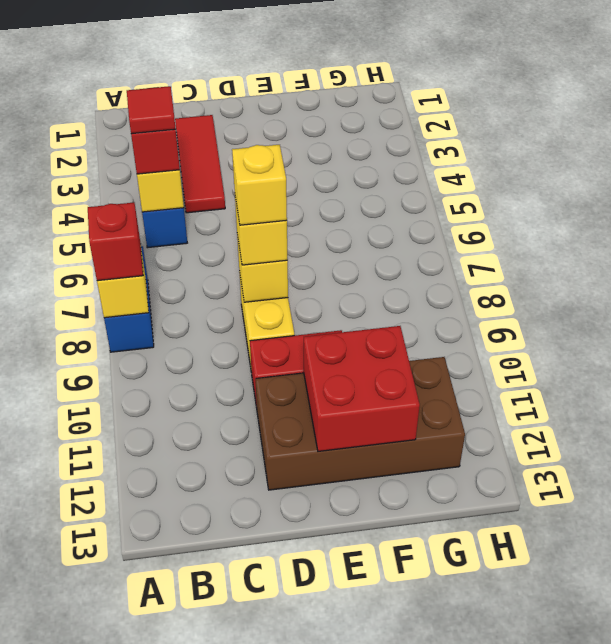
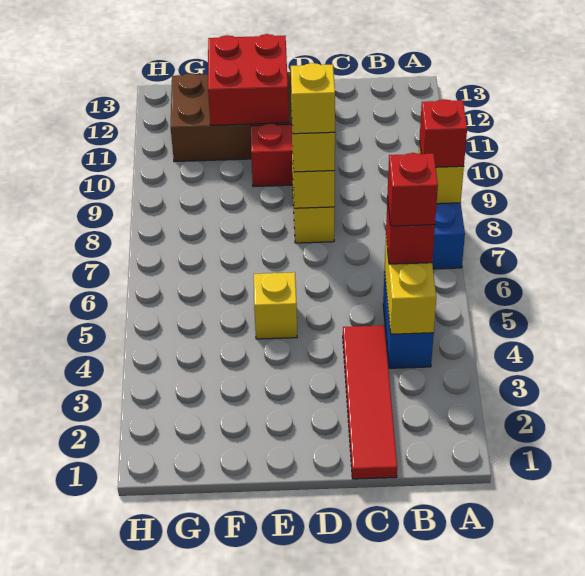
red 1x1 tile [127,86,176,134] -> red 1x1 brick [388,153,438,226]
red 1x3 tile [175,115,225,213] -> red 1x4 tile [343,325,397,479]
none -> yellow 1x1 brick [254,272,297,339]

